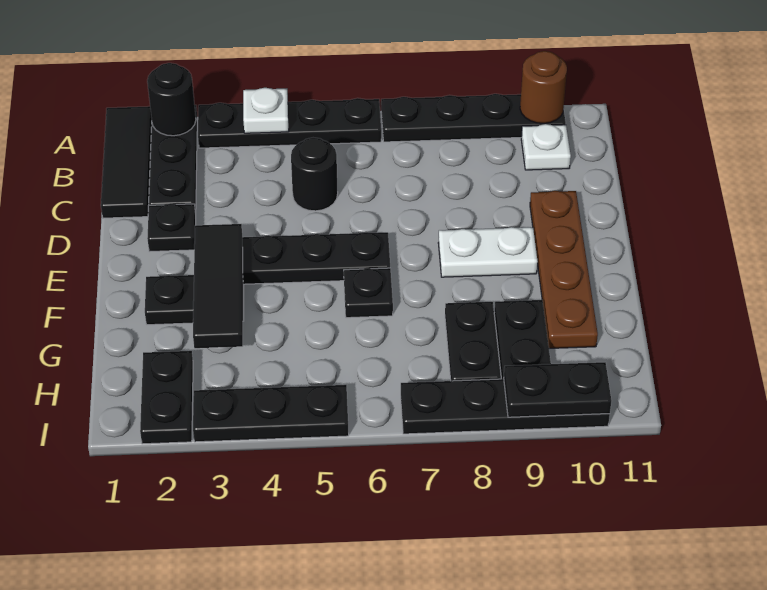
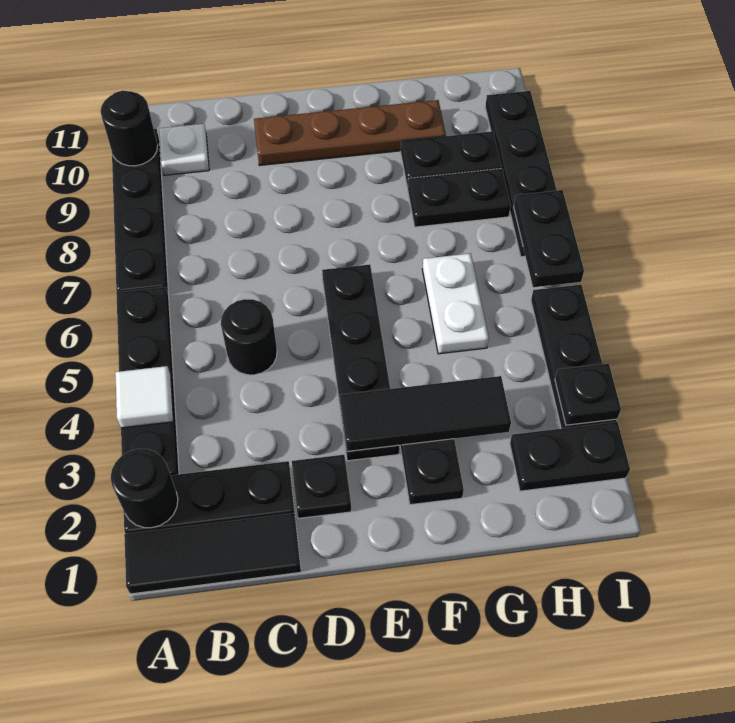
white 1x1 plate [243,88,289,133] -> white 1x1 tile [115,366,173,428]
brown 1x1 round brick [520,51,567,123] -> black 1x1 round brick [100,91,158,166]
white 1x2 plate [438,227,537,277] -> white 1x2 plate moved to [422,253,489,354]
black 1x1 plate [344,268,393,318] -> black 1x1 plate moved to [555,363,621,425]
black 1x2 plate [504,362,612,417] -> black 1x2 plate moved to [514,190,584,287]

